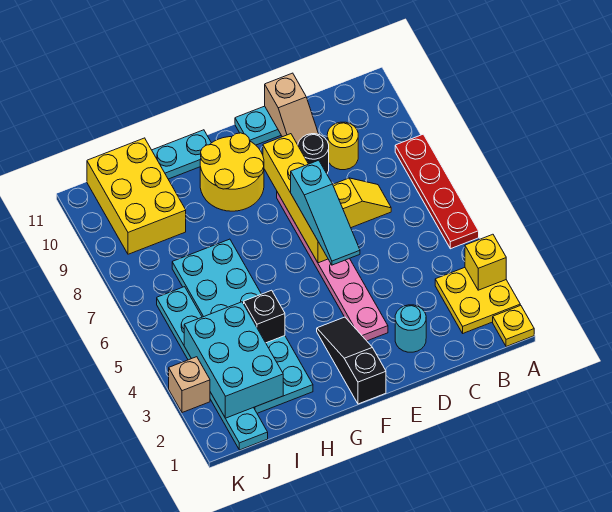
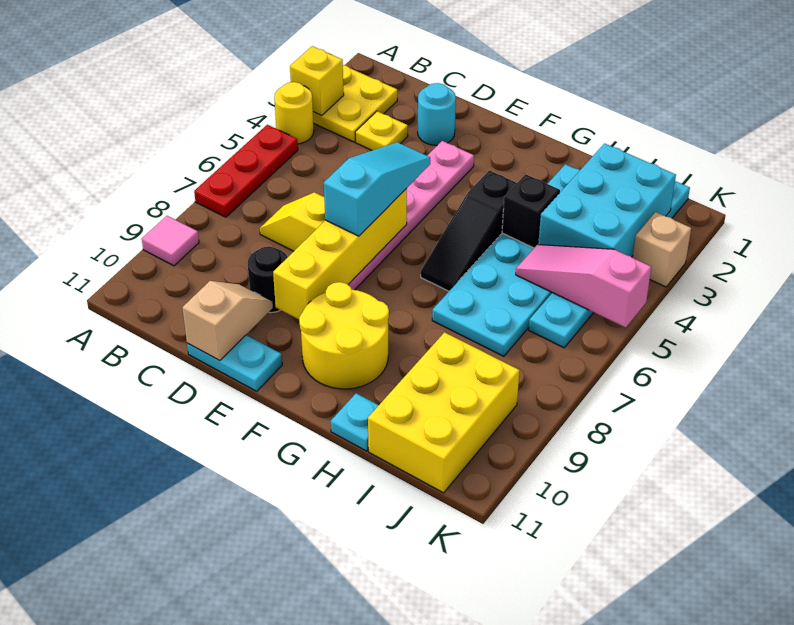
yellow 1x1 plate [493,305,534,347] -> yellow 1x1 plate moved to [355,111,408,151]
red 1x4 plate [395,134,479,249] -> red 1x3 plate [194,125,298,217]
none -> pink 1x1 tile [142,216,199,266]
yellow 1x1 round brick [327,122,358,170] -> yellow 1x1 round brick moved to [274,82,314,144]
black 1x3 slope [317,317,386,404] -> black 1x3 slope moved to [421,170,517,291]
cyan 1x2 plate [152,130,211,179] -> cyan 1x1 plate [331,393,379,451]
none -> pink 1x3 slope [516,245,651,328]

